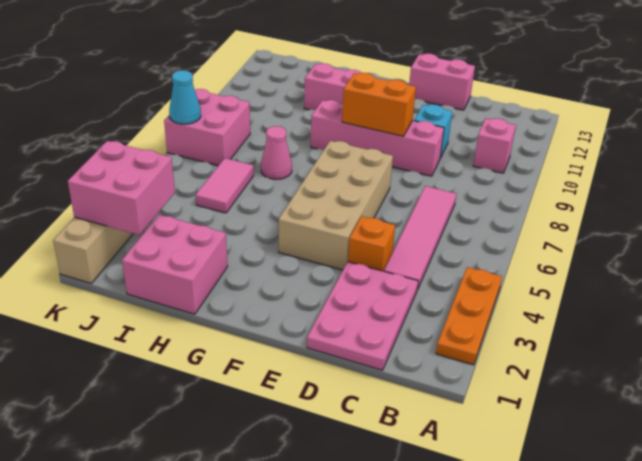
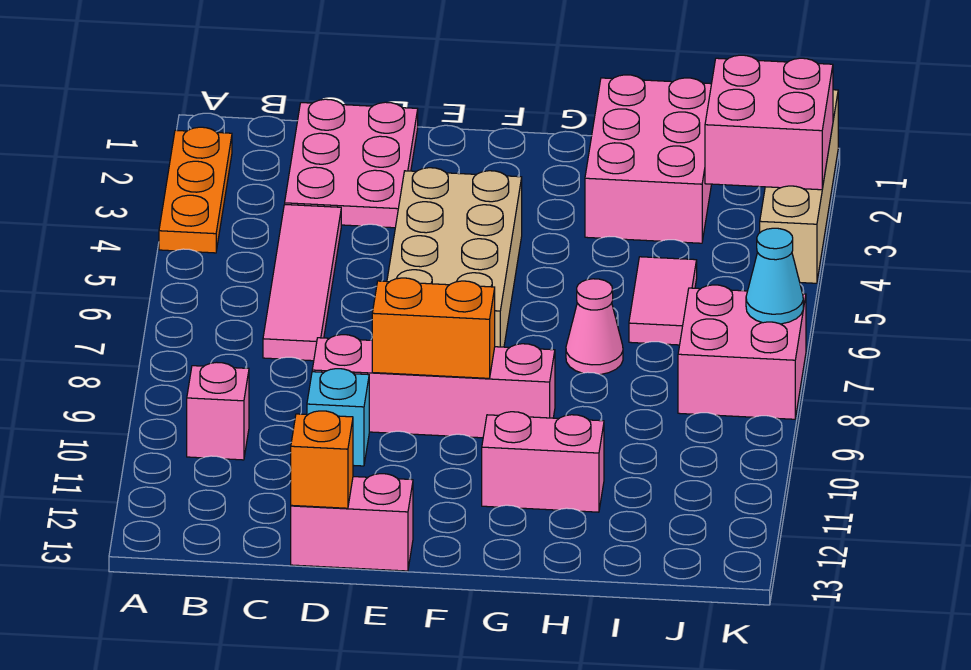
orange 1x1 brick [348,216,395,271] -> orange 1x1 brick moved to [291,411,353,508]
pink 2x2 brick [122,215,228,314] -> pink 2x3 brick [585,75,712,243]

